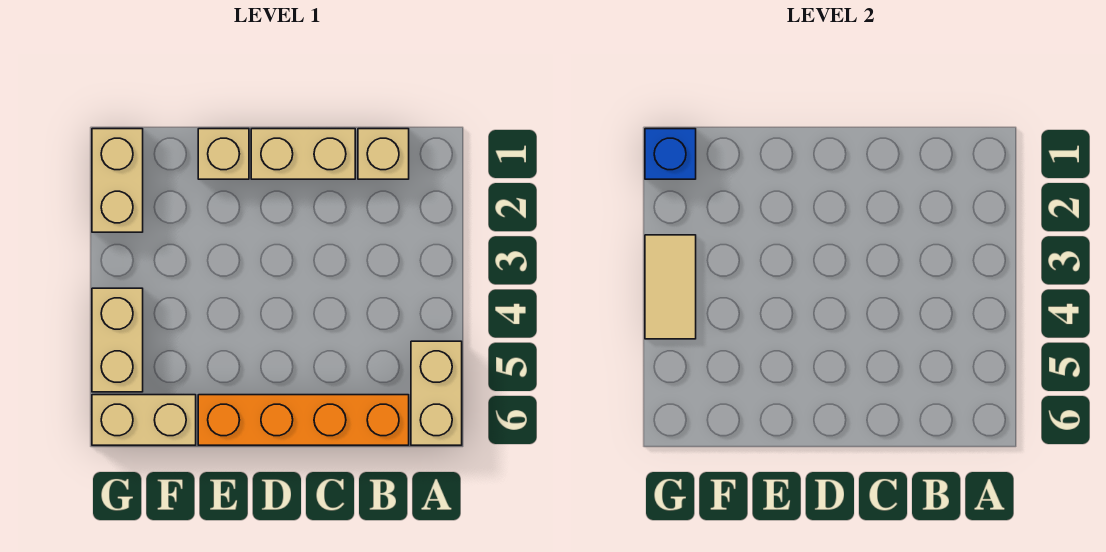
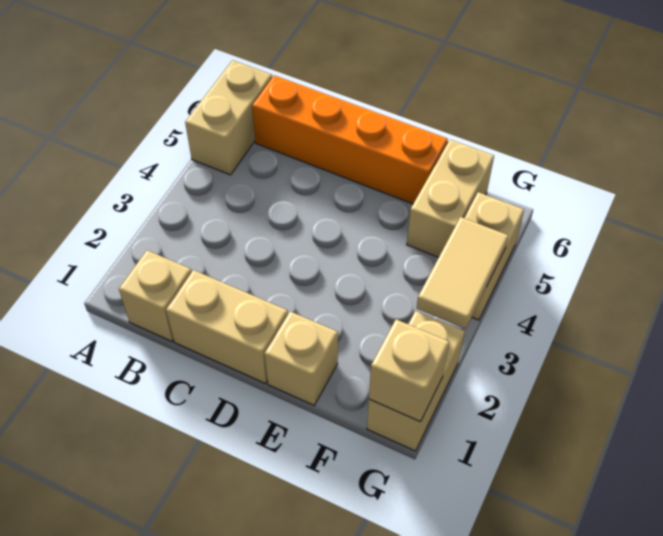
tan 1x2 brick [92,395,196,445] -> tan 1x2 brick turned to [407,140,494,257]
blue 1x1 brick [645,129,696,179] -> tan 1x1 brick [369,319,449,422]

